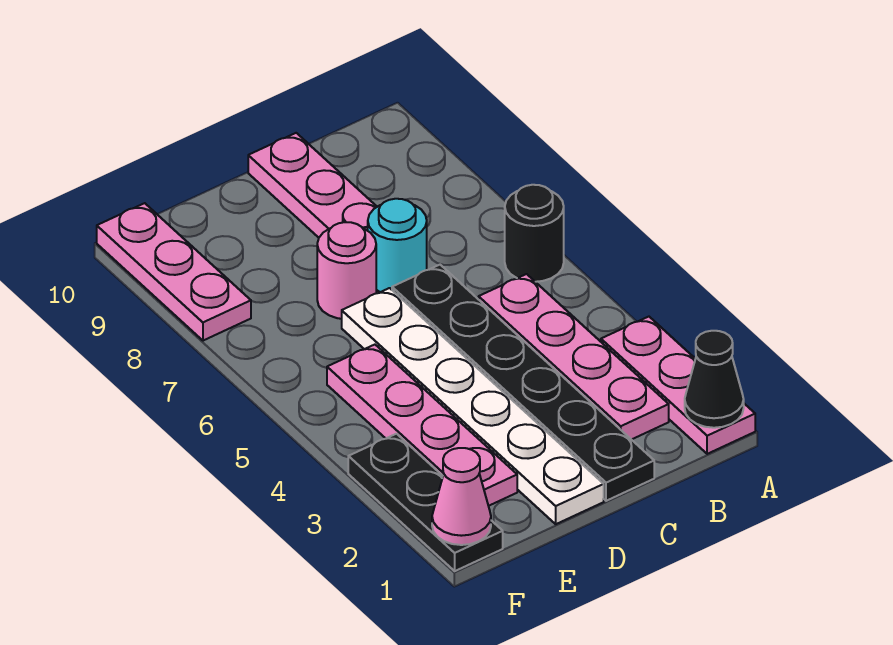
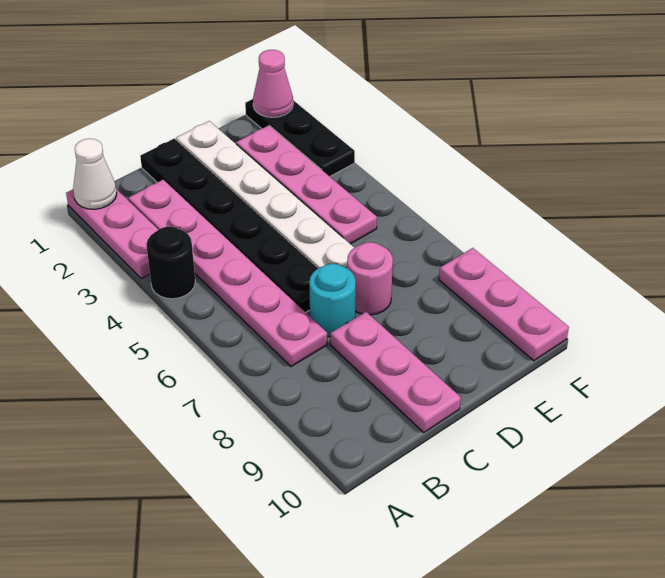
black 1x1 cone [685,331,744,428] -> white 1x1 cone [73,139,117,209]
black 1x1 round brick [505,185,564,282] -> black 1x1 round brick moved to [146,227,195,299]
pink 1x4 plate [479,274,669,440] -> pink 1x6 plate [128,180,327,367]

